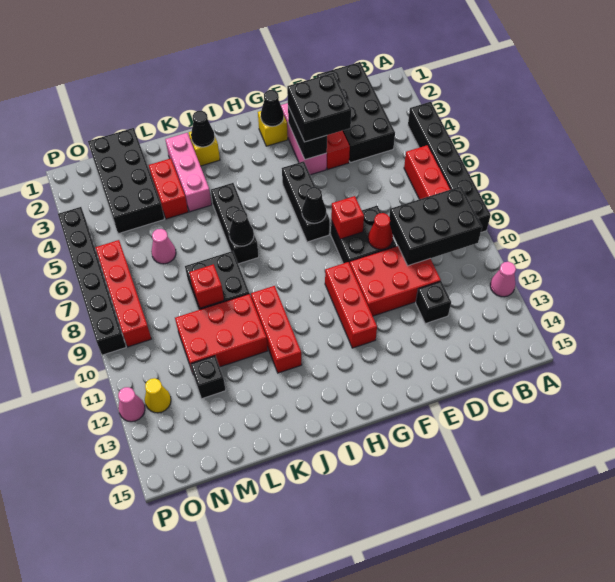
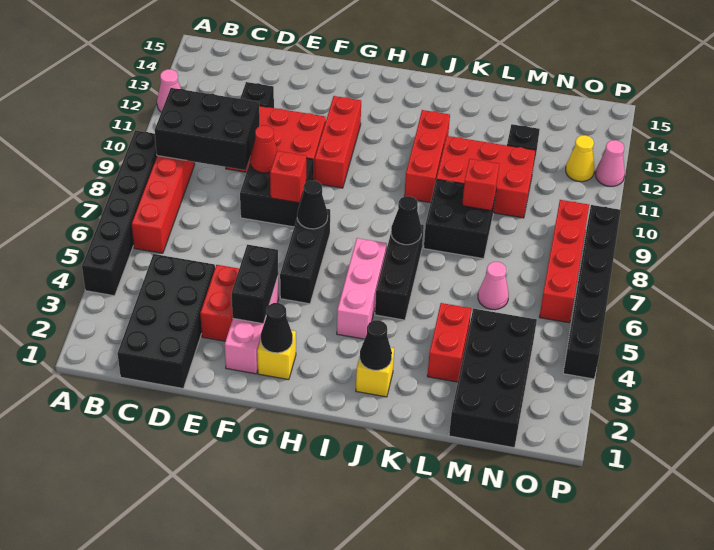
black 2x2 brick [287,73,351,142] -> none
pink 1x3 brick [165,133,212,212] -> pink 1x3 brick moved to [337,238,387,339]

